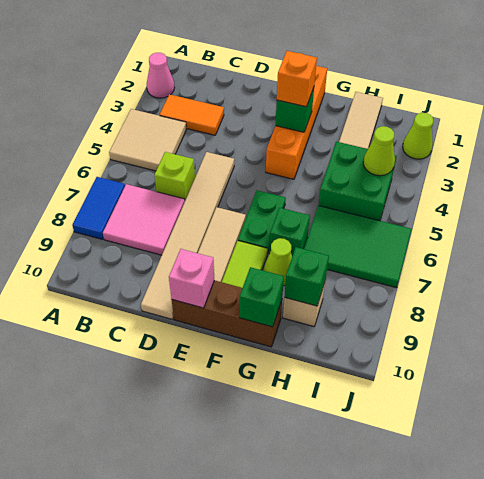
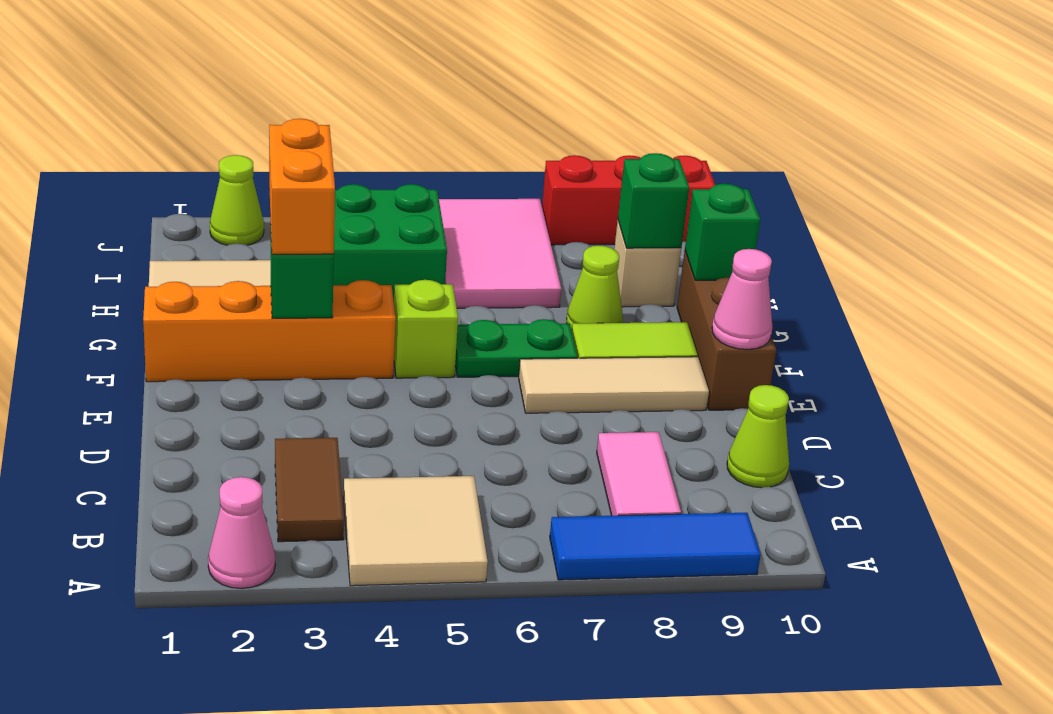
blue 1x2 tile [72,177,125,239] -> blue 1x3 tile [550,513,761,580]
orange 1x2 tile [160,94,224,135] -> brown 1x2 tile [275,438,344,542]
pink 2x2 tile [103,184,185,255] -> pink 1x2 tile [597,432,681,516]
lime 1x1 brick [154,152,195,200] -> lime 1x1 brick moved to [394,280,458,378]
tan 1x6 tile [141,152,234,319] -> none
pink 1x1 brick [169,249,214,308] -> pink 1x1 cone [712,249,772,349]
orange 1x1 brick [277,51,317,107] -> orange 1x2 brick [269,119,335,254]
green 1x1 brick [269,208,310,256] -> none
green 2x3 tile [304,206,412,288] -> pink 2x3 tile [439,199,561,308]
lime 1x1 cone [363,126,395,176] -> lime 1x1 cone moved to [727,385,789,488]
none -> red 1x3 brick [542,155,715,245]

